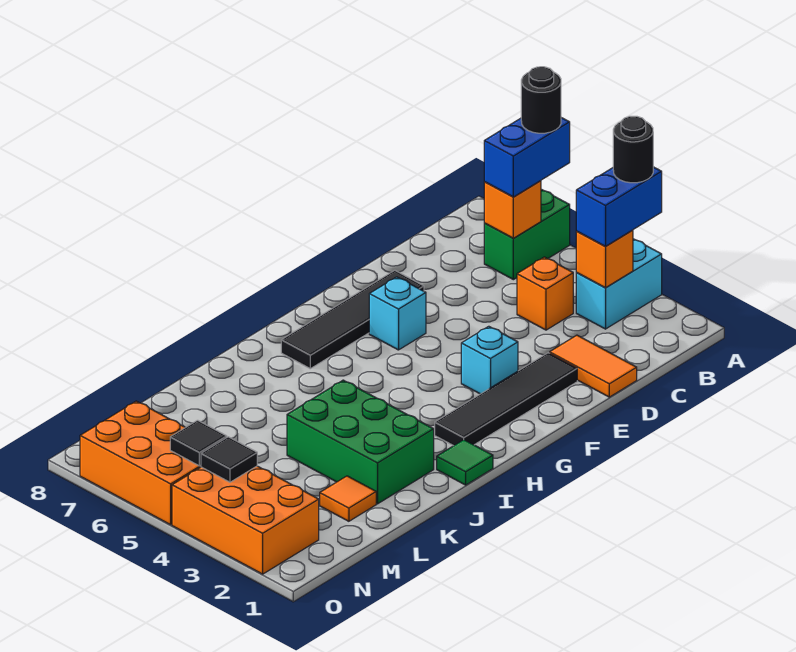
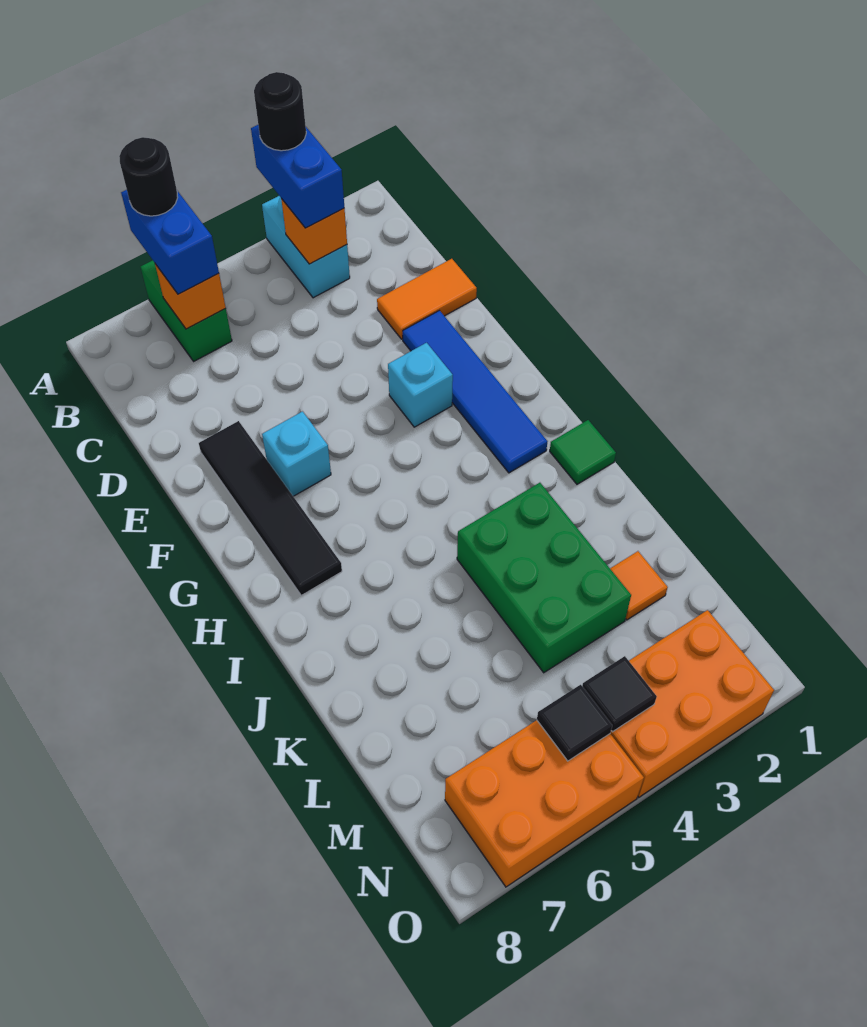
orange 1x1 brick [517,257,573,330] -> none
black 1x4 tile [435,353,577,446] -> blue 1x4 tile [403,311,547,473]
green 2x3 brick [287,380,434,504] -> green 2x3 brick turned to [457,483,631,673]

